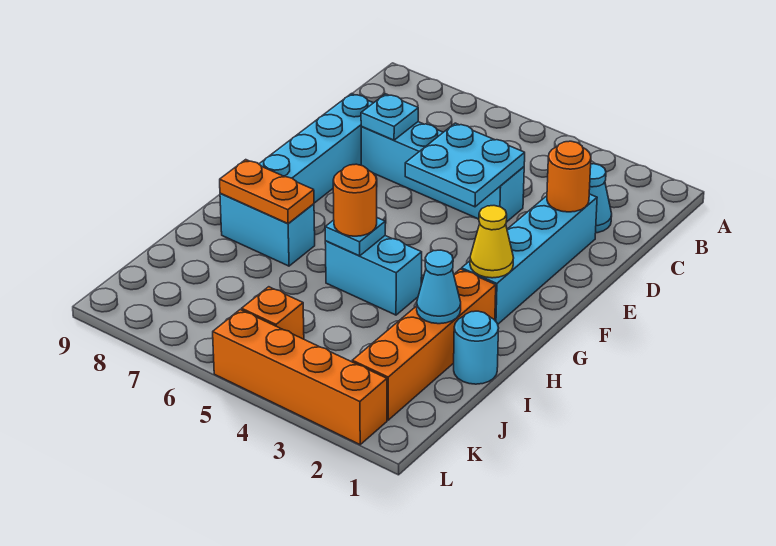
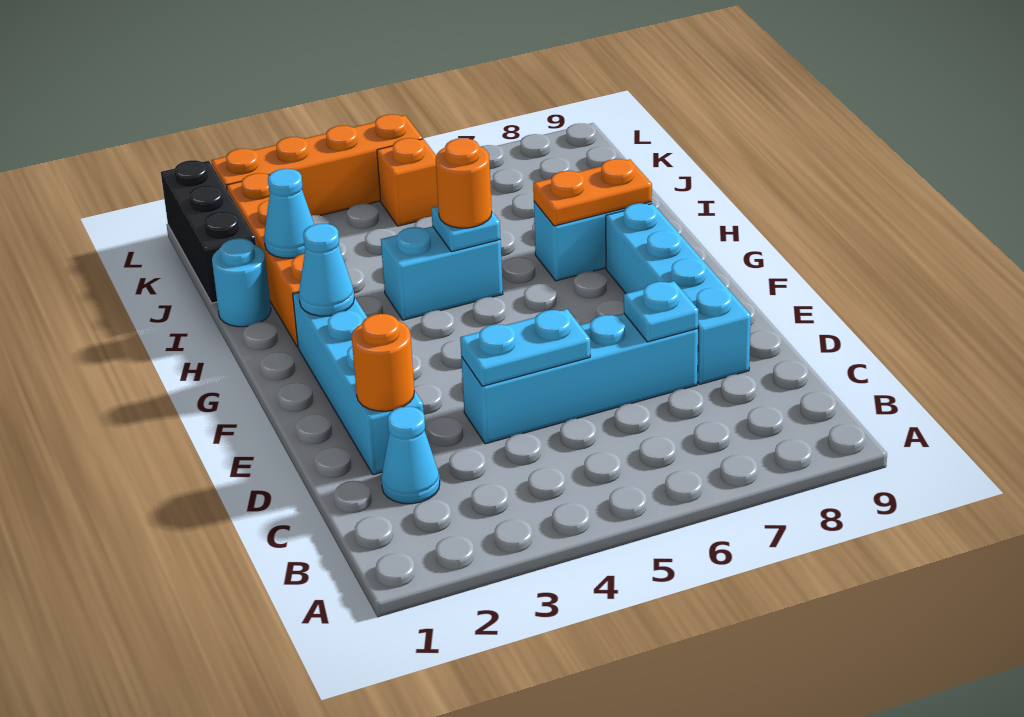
cyan 2x2 plate [405,123,525,207] -> cyan 1x2 plate [460,309,590,386]
yellow 1x1 cone [470,206,514,278] -> cyan 1x1 cone [299,224,354,316]
none -> black 1x3 brick [161,160,256,303]

